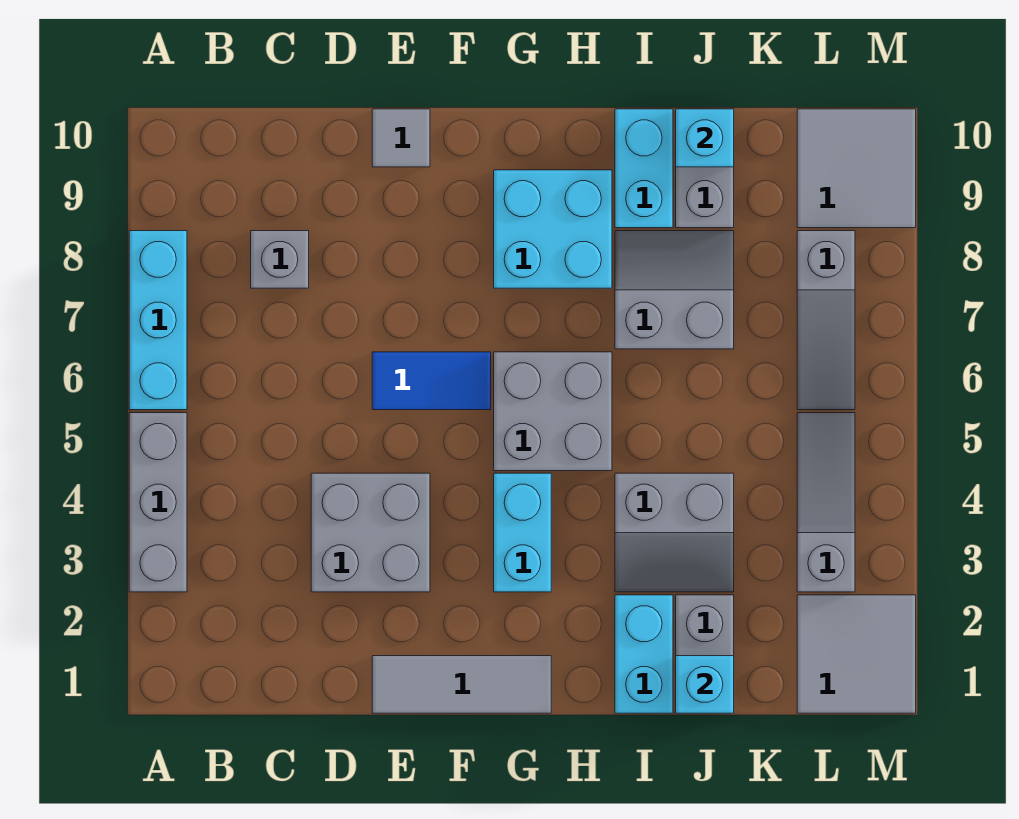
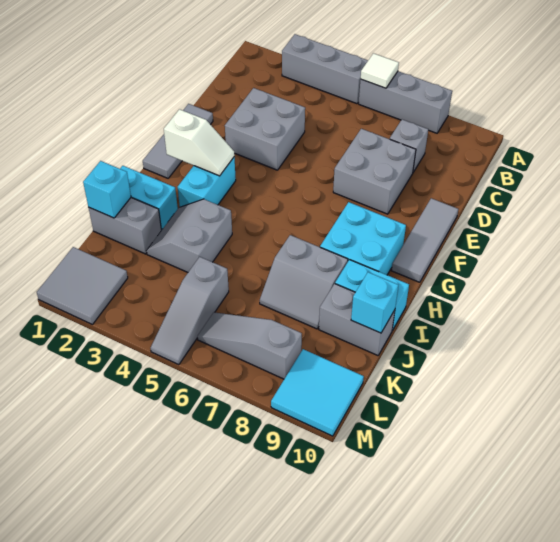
cyan 1x3 brick [129,231,187,410] -> grey 1x3 brick [359,71,452,133]
none -> white 1x1 tile [361,53,399,88]
blue 1x2 tile [372,352,491,410] -> none
grey 1x1 tile [372,109,430,167] -> grey 1x3 tile [392,198,458,282]
none -> white 1x2 slope [164,109,234,176]
cyan 1x2 brick [494,473,551,592] -> cyan 1x2 brick turned to [178,157,236,207]
grey 2x2 brick [494,352,612,471] -> grey 2x2 brick moved to [333,129,416,214]
grey 2x2 slope [615,231,734,349] -> grey 2x2 slope turned to [260,235,348,329]
grey 1x3 slope [797,413,855,592] -> grey 1x3 slope turned to [151,257,229,365]
grey 2x2 tile [797,109,916,228] -> cyan 2x2 tile [271,349,364,436]

